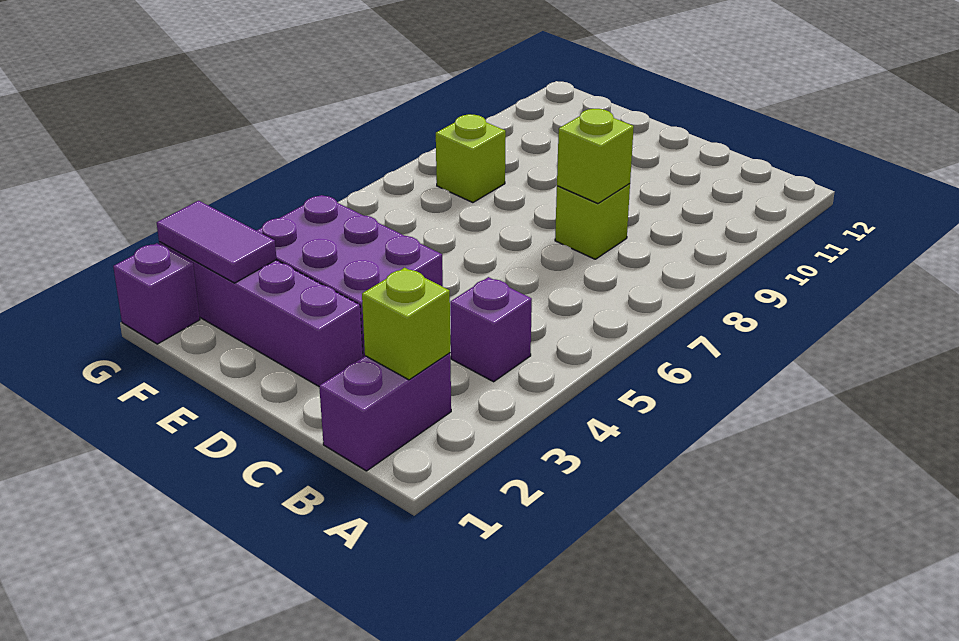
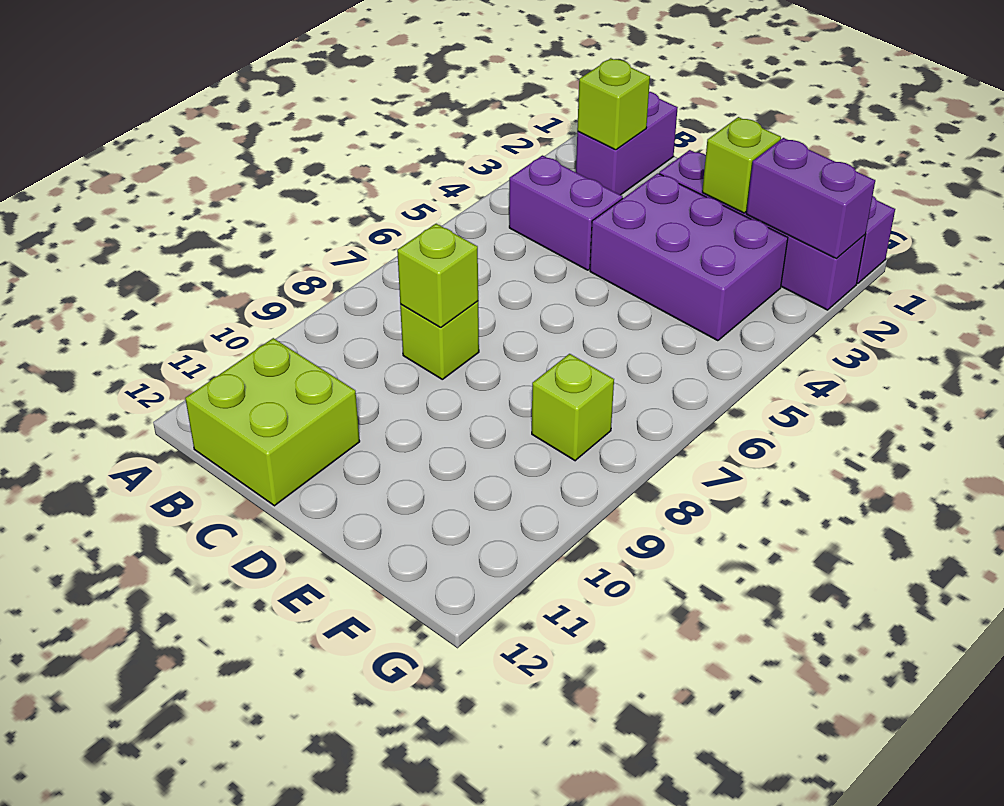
purple 1x1 brick [450,277,532,382] -> purple 1x2 brick [509,155,623,270]
none -> lime 2x2 brick [185,338,360,506]
none -> lime 1x1 brick [702,117,781,213]
purple 1x2 tile [157,201,276,283] -> purple 1x2 brick [746,138,875,259]

